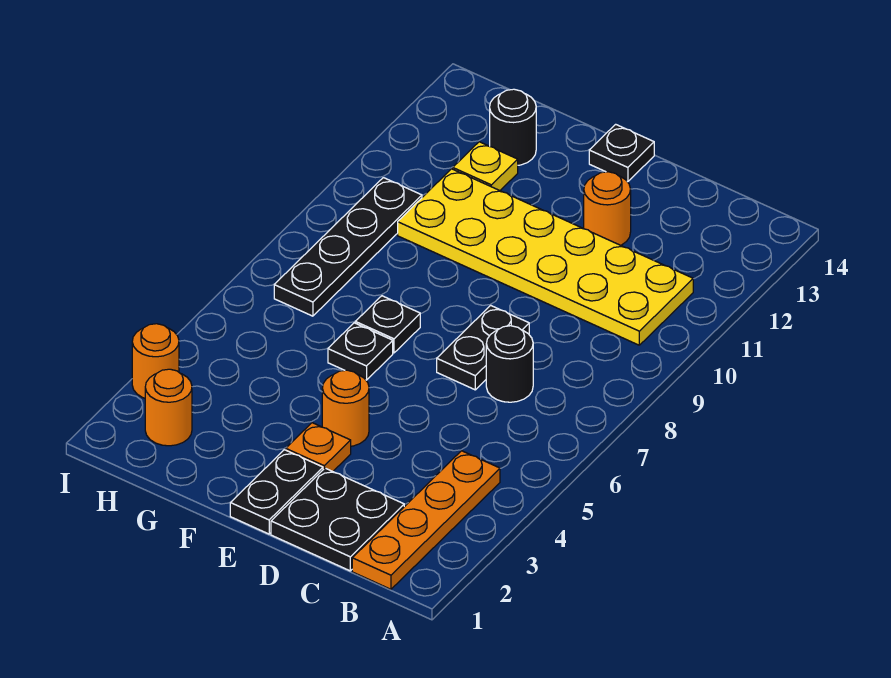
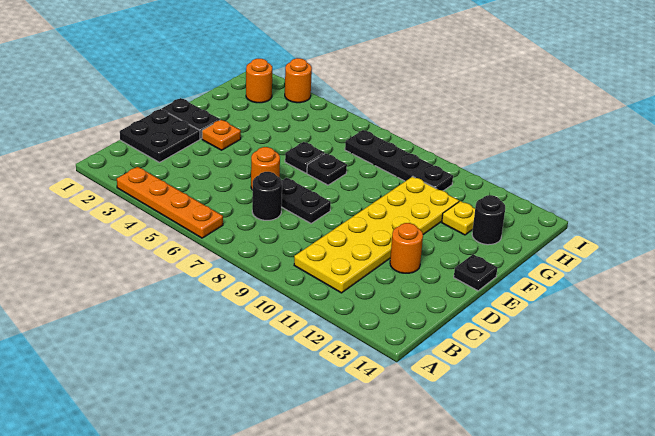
orange 1x4 plate [352,451,500,589] -> orange 1x4 plate moved to [117,167,223,238]
orange 1x1 round brick [322,370,369,446] -> orange 1x1 round brick moved to [251,147,280,190]

